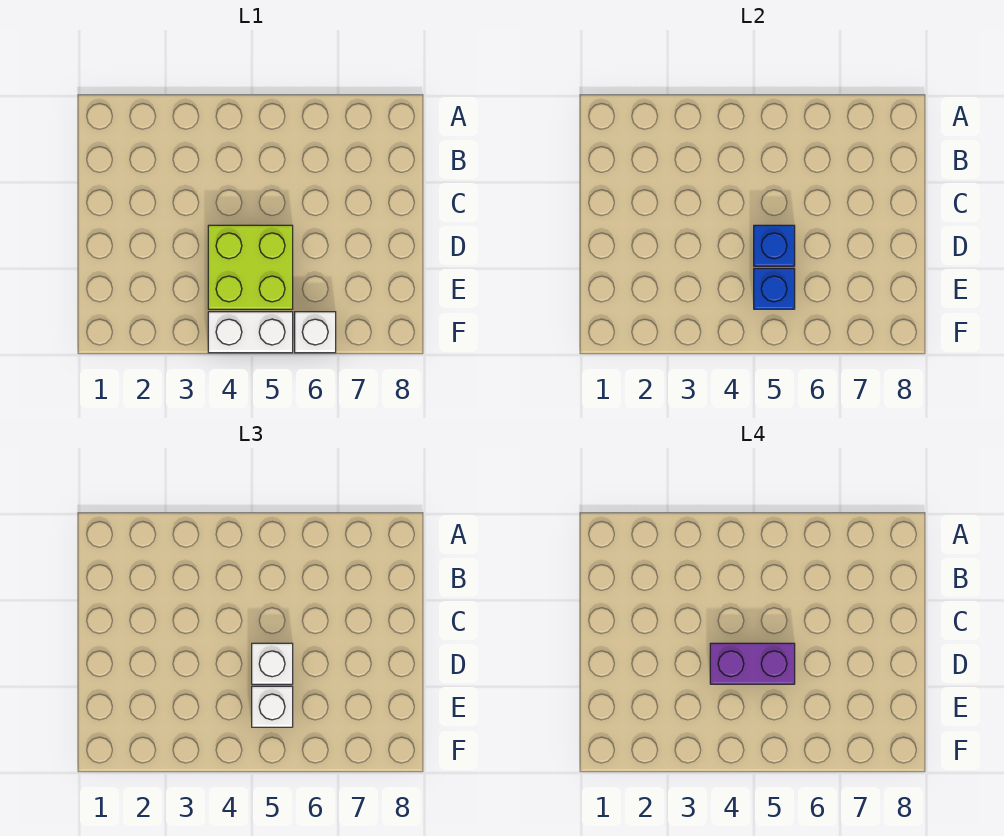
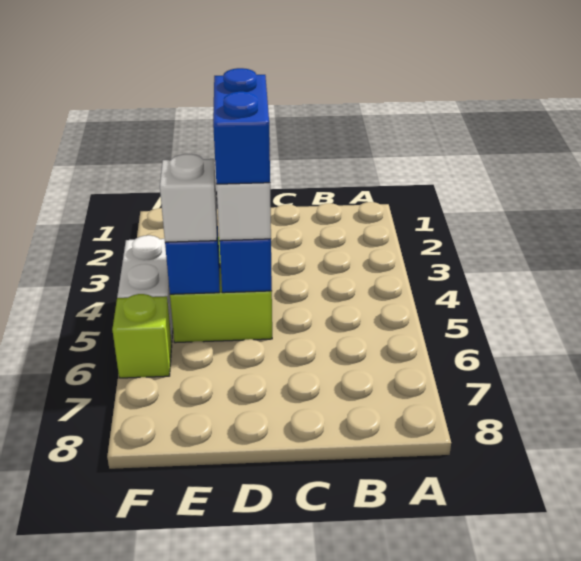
purple 1x2 brick [710,643,795,684] -> blue 1x2 brick [213,68,270,184]
white 1x1 brick [295,312,336,353] -> lime 1x1 brick [112,294,172,378]

